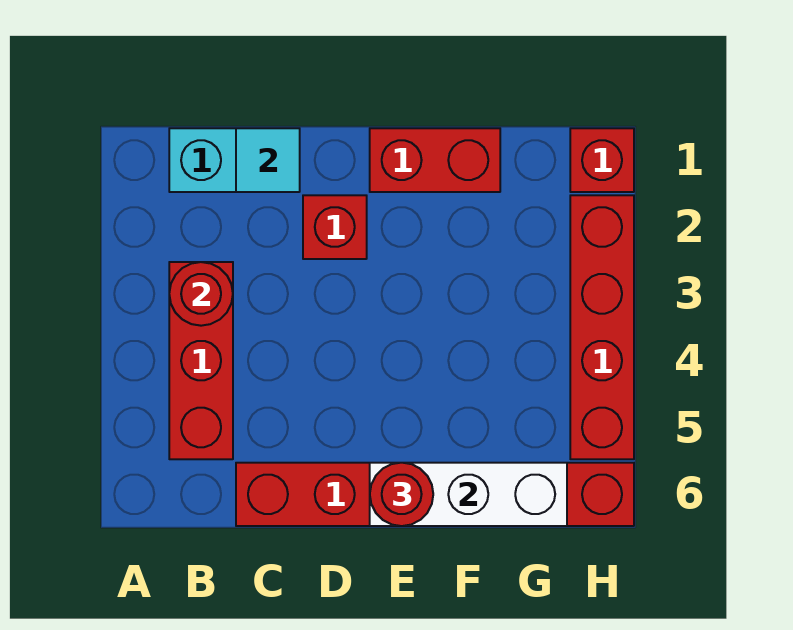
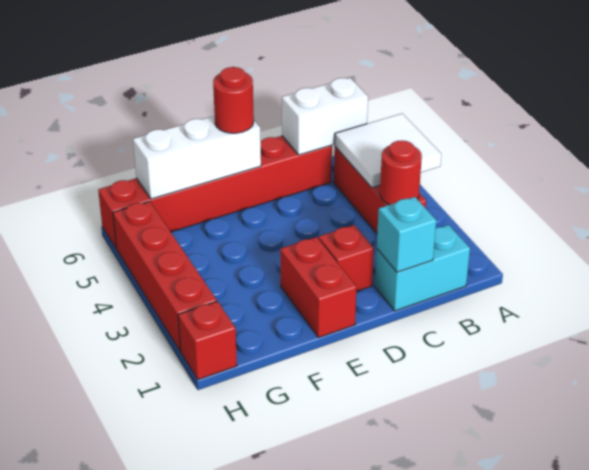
none -> white 2x2 tile [335,114,441,188]
none -> white 1x2 brick [282,78,368,155]
cyan 1x1 tile [236,128,300,192] -> cyan 1x1 brick [377,197,436,272]
red 1x2 brick [370,128,500,192] -> red 1x2 brick turned to [280,237,356,338]

